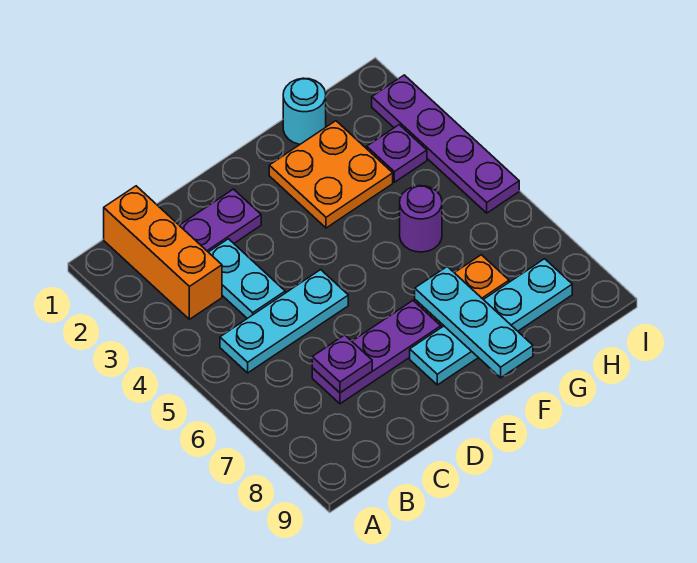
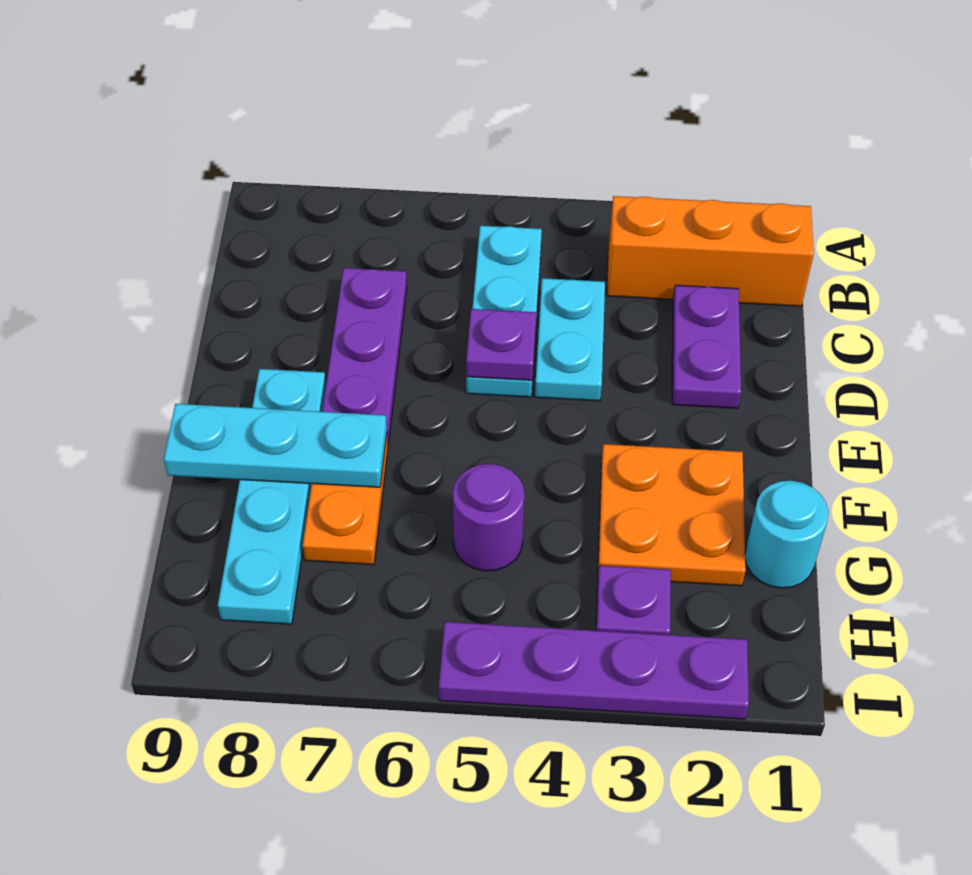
cyan 1x2 plate [209,239,285,318] -> cyan 1x2 plate turned to [535,278,605,401]
purple 1x1 plate [312,335,372,393] -> purple 1x1 plate moved to [466,309,536,380]

